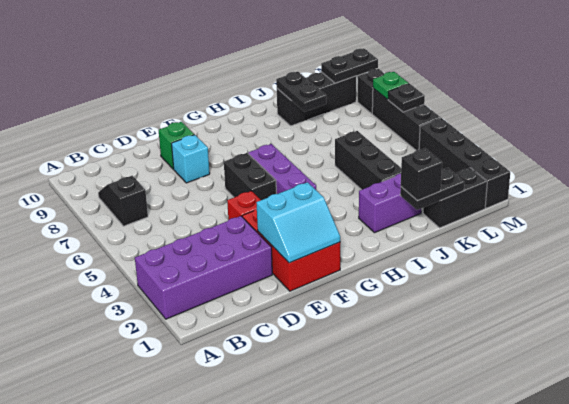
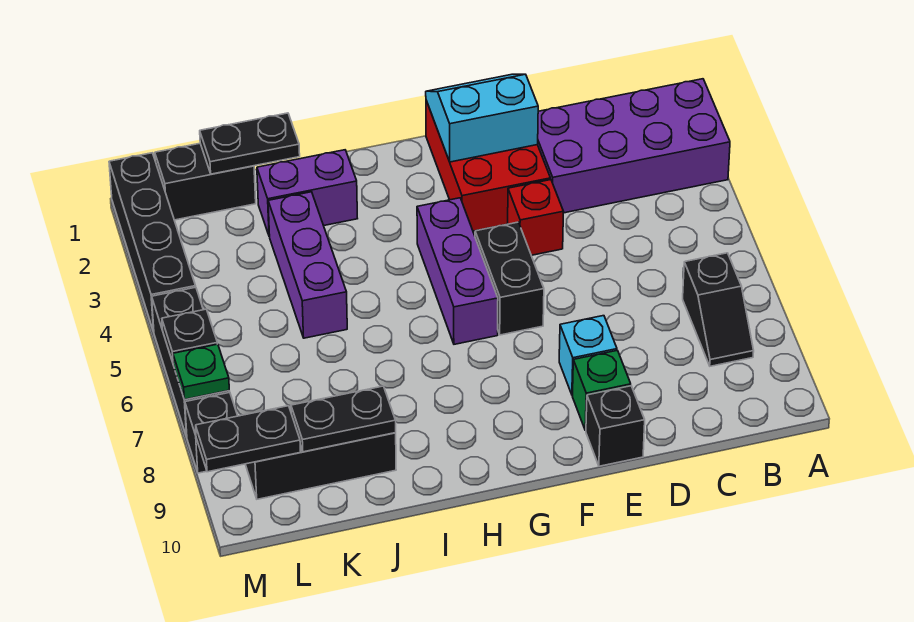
black 1x1 brick [401,148,442,201] -> black 1x1 brick moved to [586,386,645,466]
black 1x3 brick [335,131,401,190] -> purple 1x3 brick [268,192,347,338]
black 1x2 plate [276,72,326,112] -> black 1x2 plate turned to [291,386,396,452]

